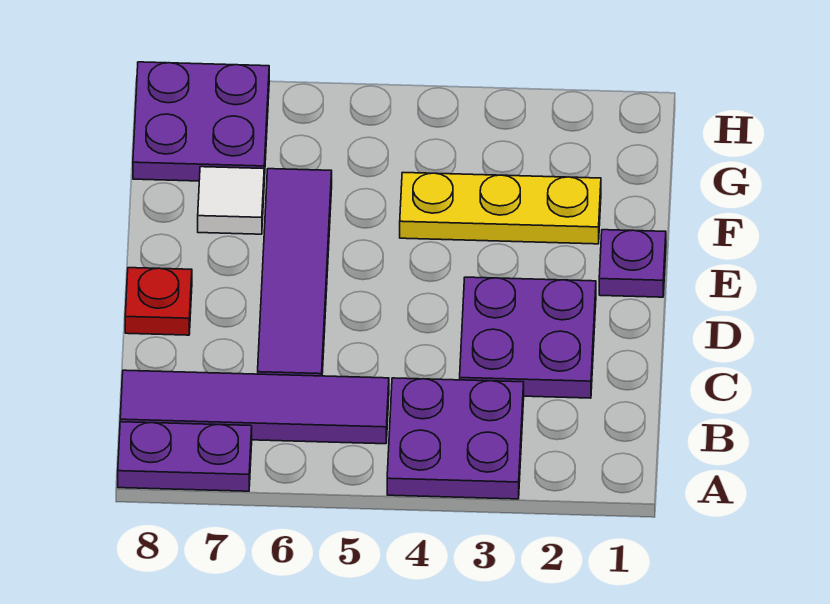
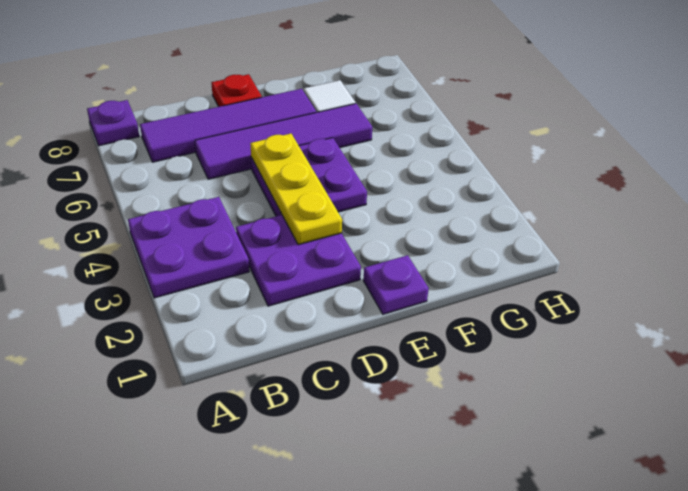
purple 1x2 plate [118,422,252,491] -> purple 1x1 plate [87,100,139,146]
purple 1x4 tile [120,370,389,444] -> purple 1x4 tile turned to [140,89,316,162]
yellow 1x3 plate [400,172,601,244] -> yellow 1x3 plate moved to [250,134,342,245]
purple 2x2 plate [133,62,269,181] -> purple 2x2 plate moved to [251,138,367,216]

